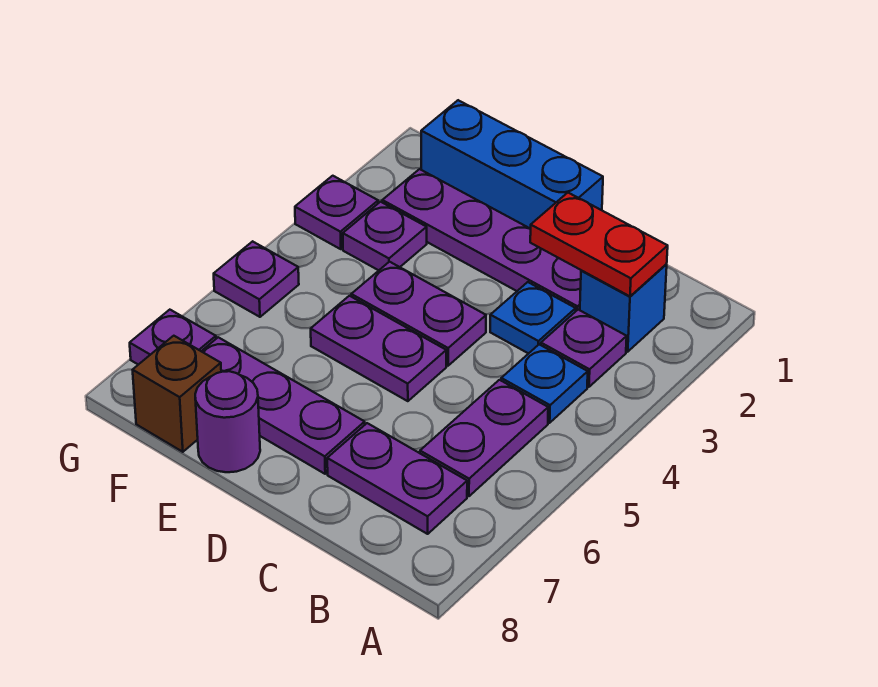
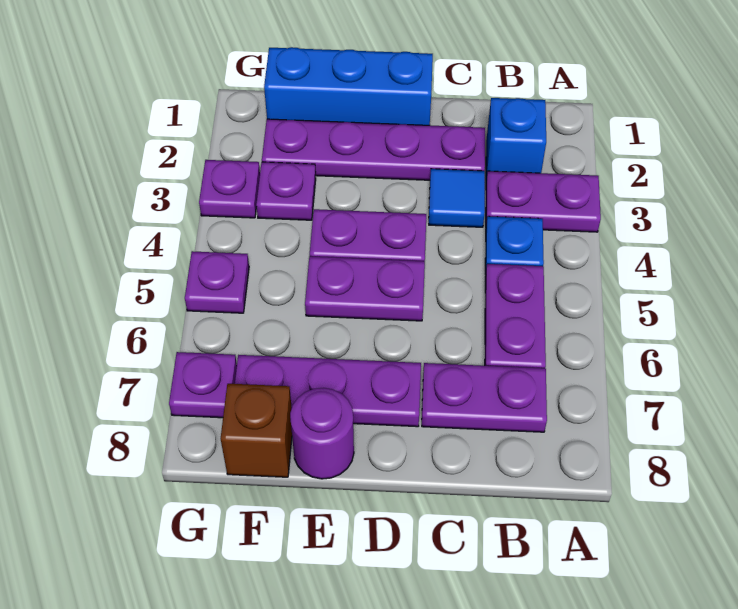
red 1x2 plate [530,193,668,296] -> none
purple 1x1 plate [541,310,627,387] -> purple 1x2 plate [486,171,601,232]
blue 1x1 plate [490,282,576,354] -> blue 1x1 tile [429,169,485,227]

